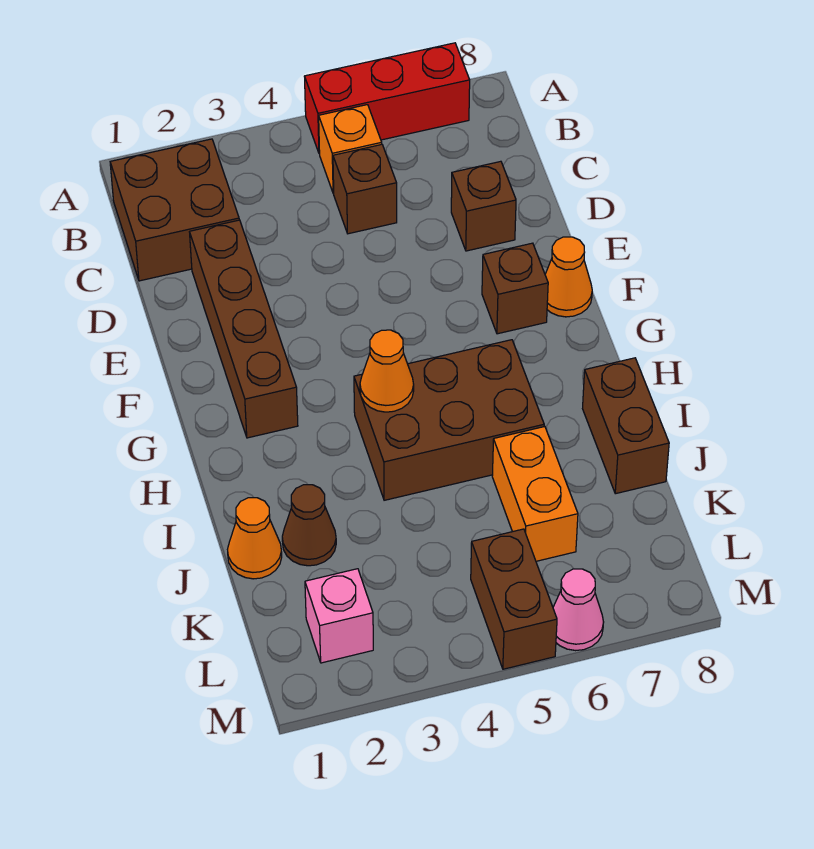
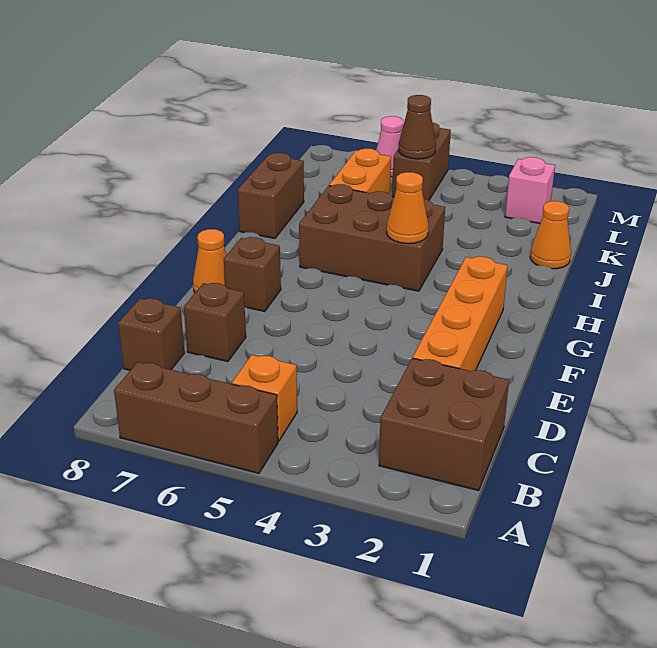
red 1x3 brick [304,43,470,154] -> brown 1x3 brick [114,362,278,474]
brown 1x1 brick [333,144,397,234] -> brown 1x1 brick moved to [118,298,184,370]
brown 1x4 brick [190,220,298,438] -> orange 1x4 brick [413,256,508,371]
brown 1x1 cone [282,485,336,566] -> brown 1x1 cone moved to [398,95,436,159]

